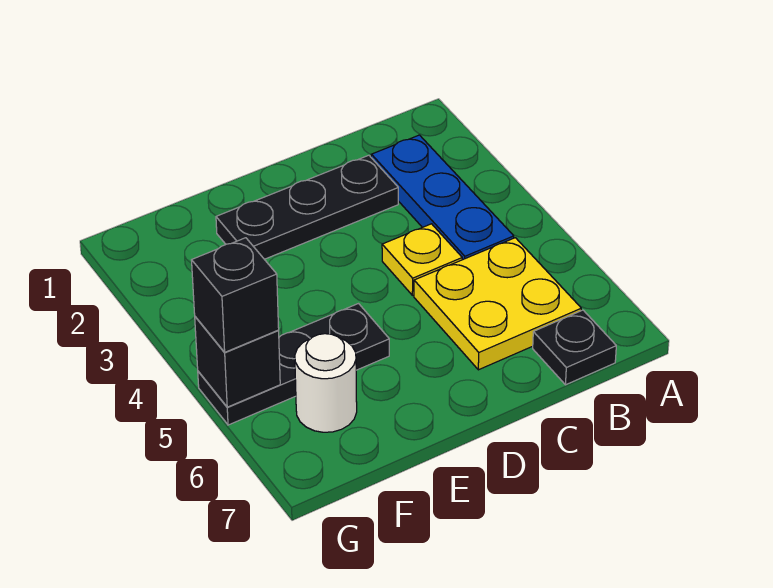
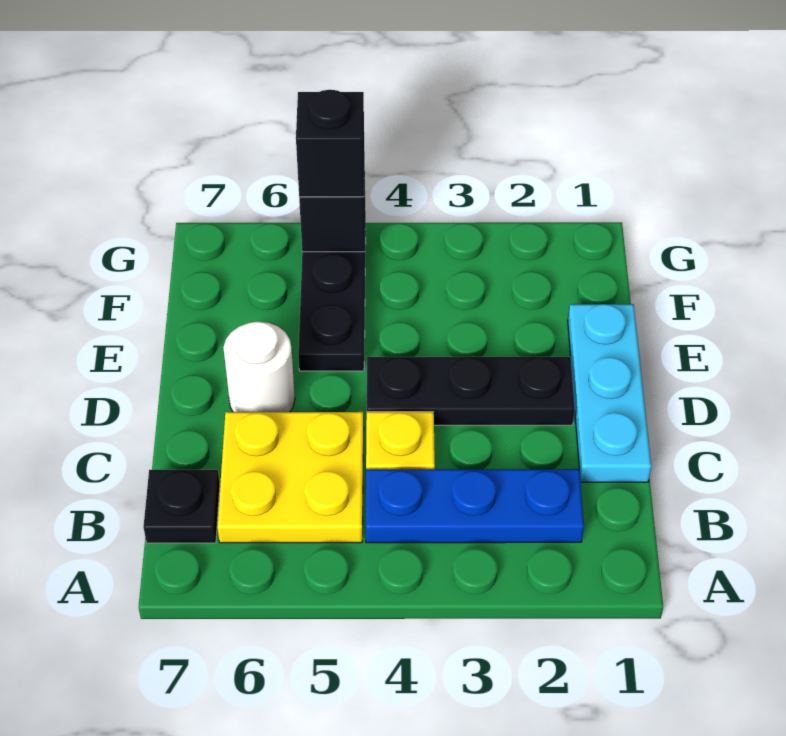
none -> cyan 1x3 plate [568,304,651,482]
black 1x3 plate [216,155,398,259] -> black 1x3 plate turned to [367,357,575,425]
white 1x1 round brick [295,334,357,432] -> white 1x1 round brick moved to [223,321,295,412]

